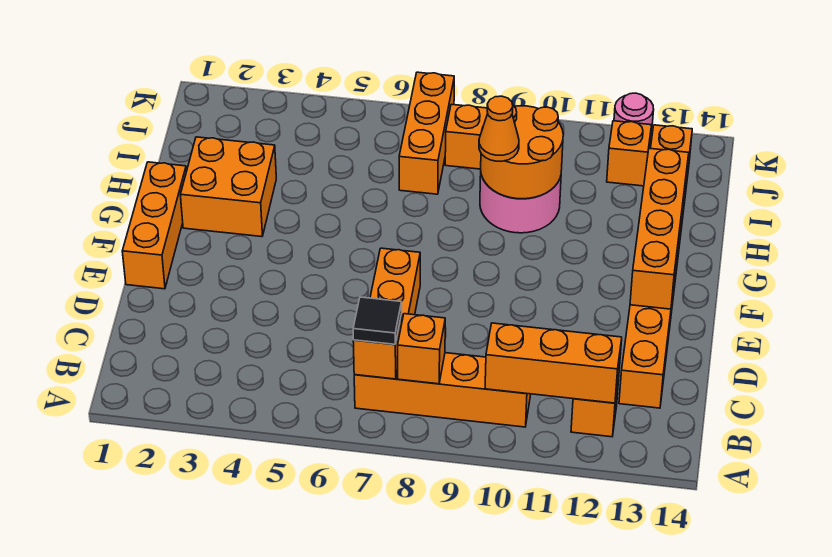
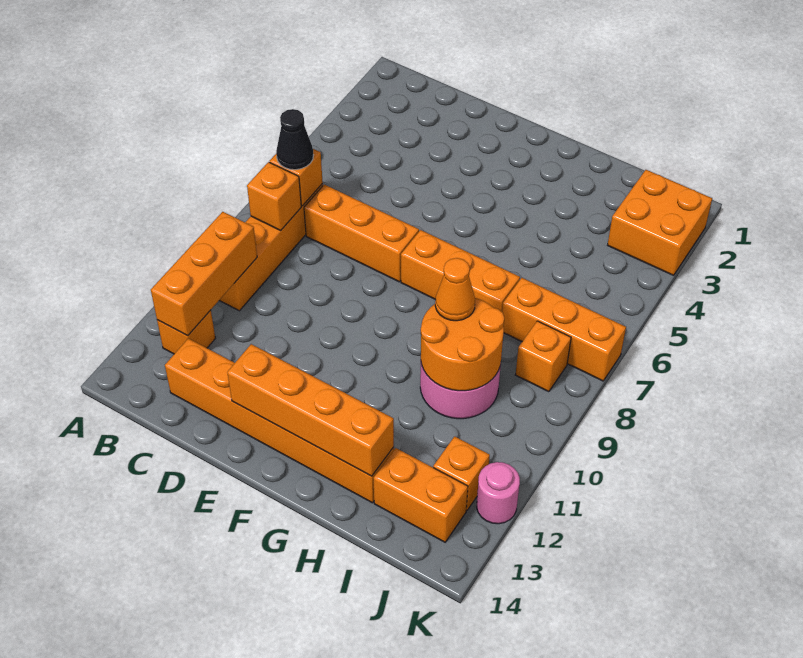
black 1x1 tile [353,297,402,344] -> black 1x1 cone [276,109,313,170]
orange 1x3 brick [122,162,186,289] -> orange 1x3 brick moved to [401,230,520,312]
orange 2x2 brick [180,137,276,237] -> orange 2x2 brick moved to [608,170,712,275]

